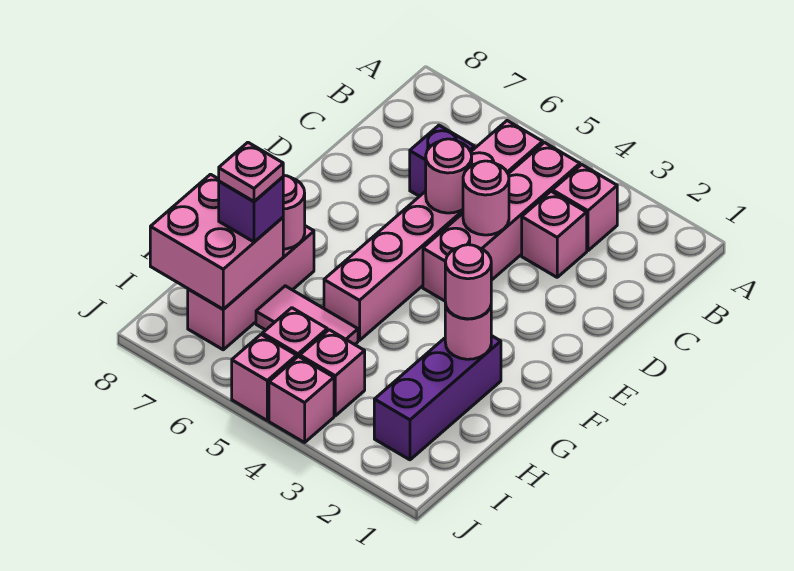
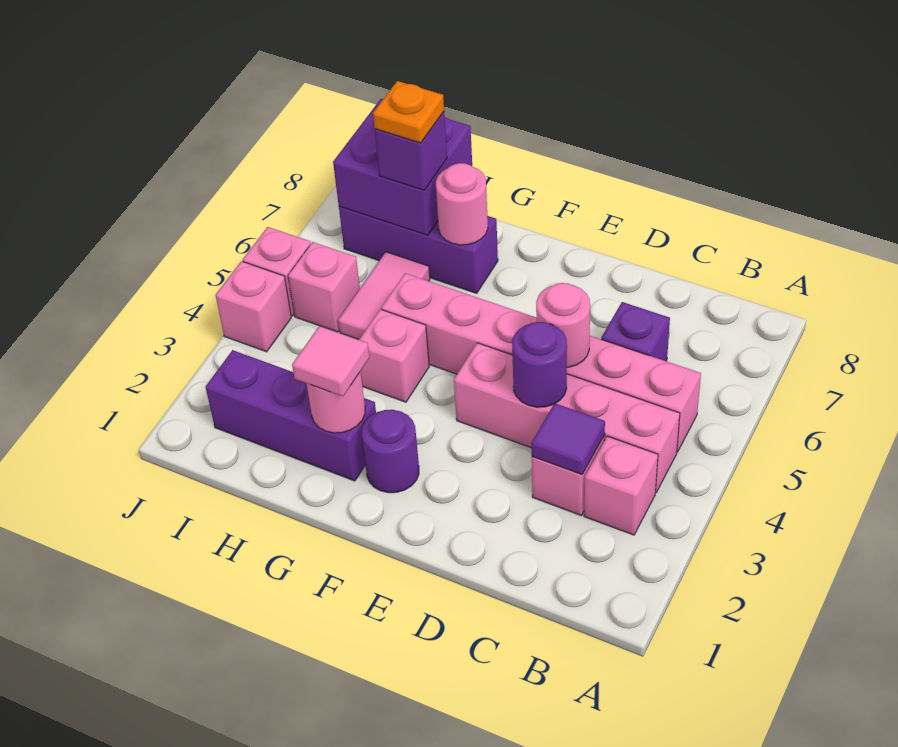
none -> purple 1x1 tile [532,403,605,474]
pink 1x1 round brick [463,161,509,235] -> purple 1x1 round brick [512,322,567,407]
none -> purple 1x1 round brick [362,410,419,493]
pink 1x1 round brick [445,245,491,319] -> pink 1x1 tile [292,326,369,396]
pink 1x3 brick [188,226,314,350] -> purple 1x3 brick [339,207,498,293]
pink 2x2 brick [150,174,283,309] -> purple 2x2 brick [333,99,472,235]
pink 1x1 plate [219,142,283,201] -> orange 1x1 plate [373,81,444,143]
pink 1x1 brick [300,330,365,416] -> pink 1x1 brick moved to [359,309,429,402]

